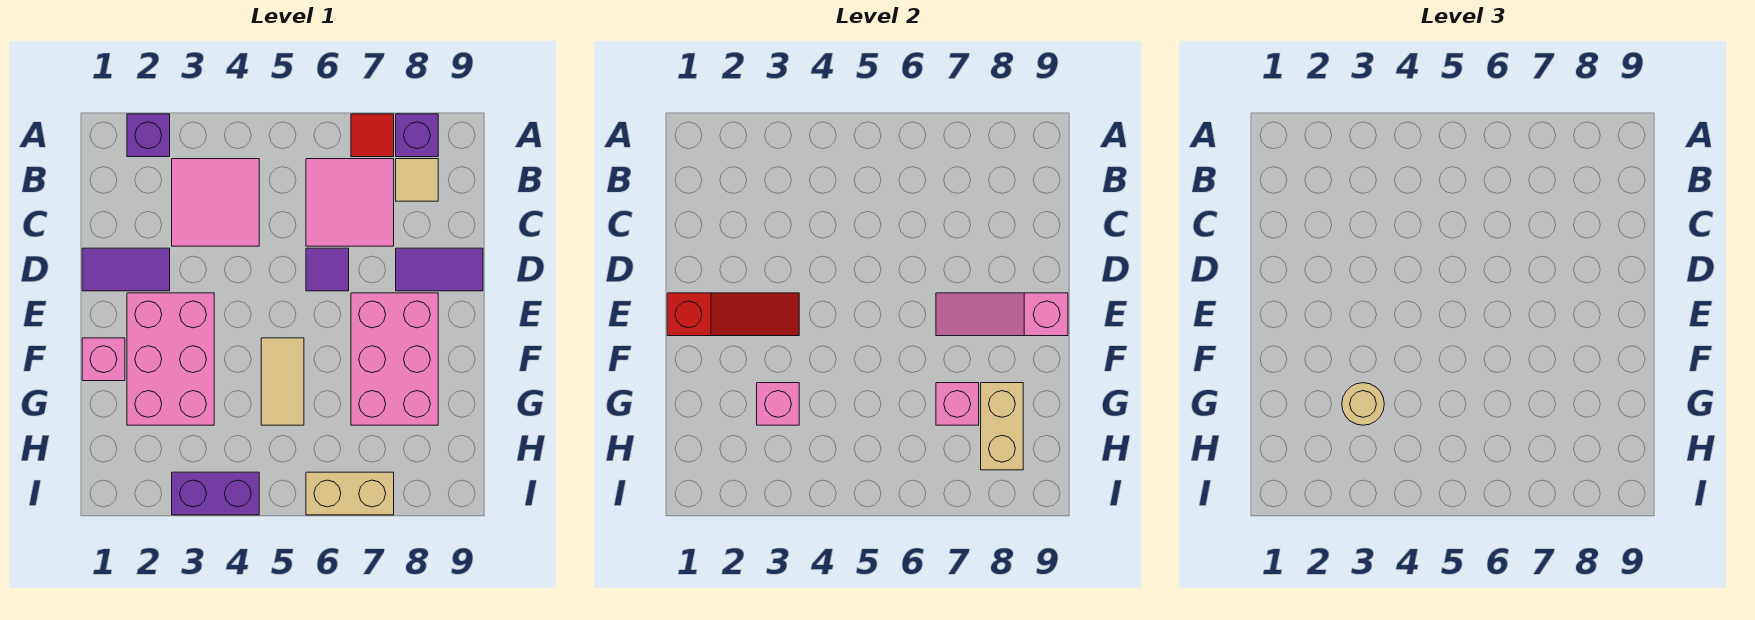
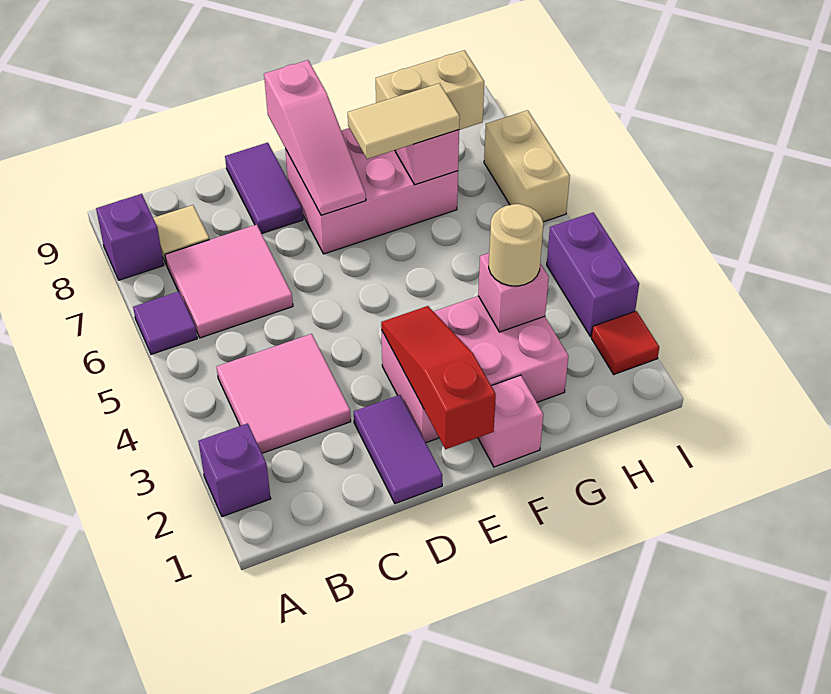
red 1x1 tile [351,114,394,157] -> red 1x1 tile moved to [591,311,659,374]
purple 1x1 tile [306,248,349,291] -> purple 1x1 tile moved to [133,292,197,354]
tan 1x2 tile [261,338,304,425] -> tan 1x2 tile moved to [348,83,460,159]

